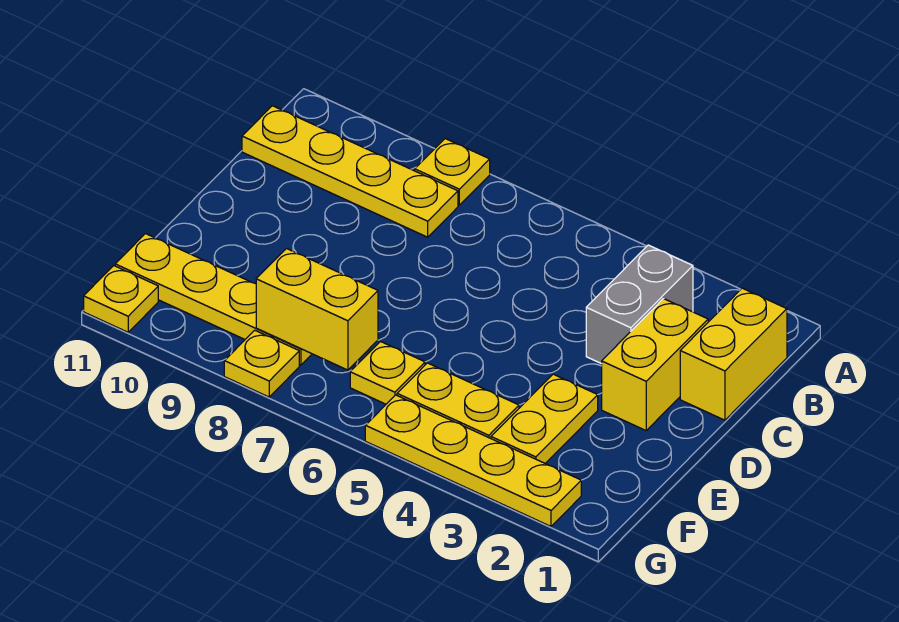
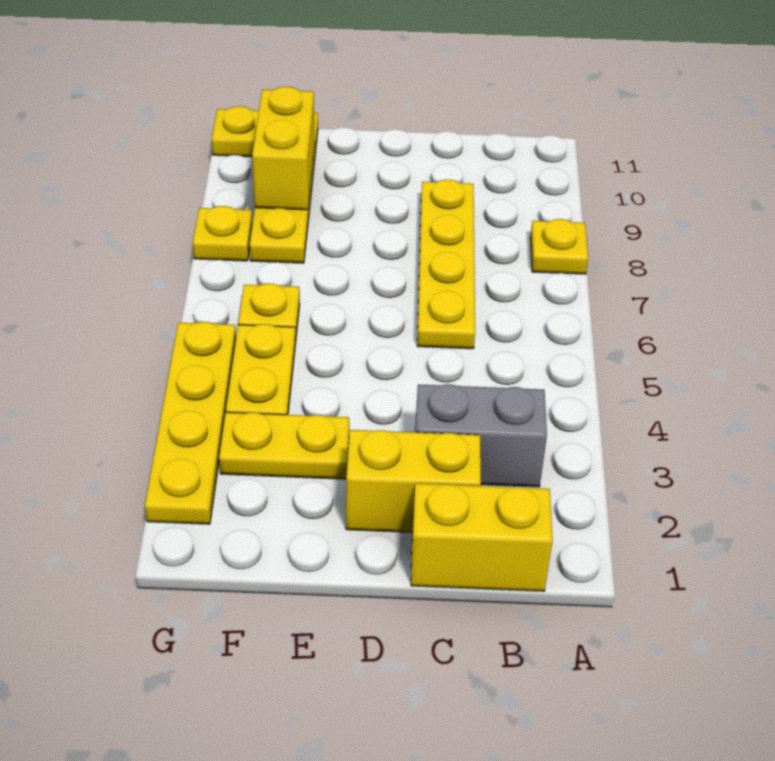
yellow 1x4 plate [242,106,458,237] -> yellow 1x4 plate moved to [417,180,475,349]
yellow 1x2 brick [256,249,378,370] -> yellow 1x2 brick moved to [252,87,315,210]

